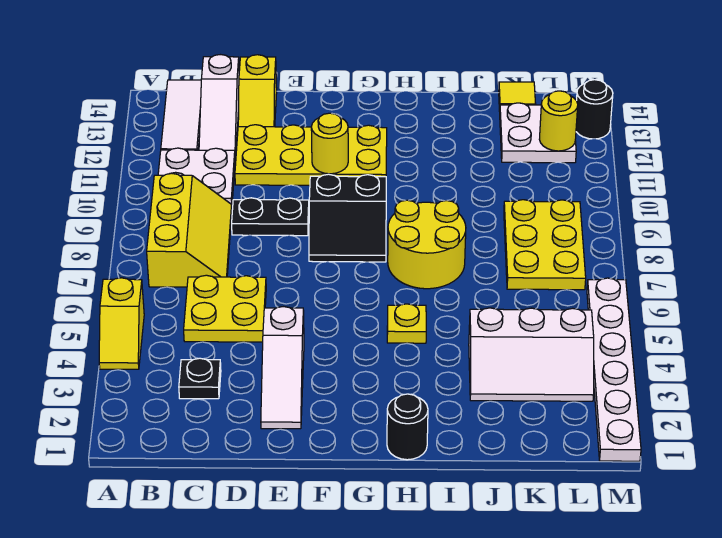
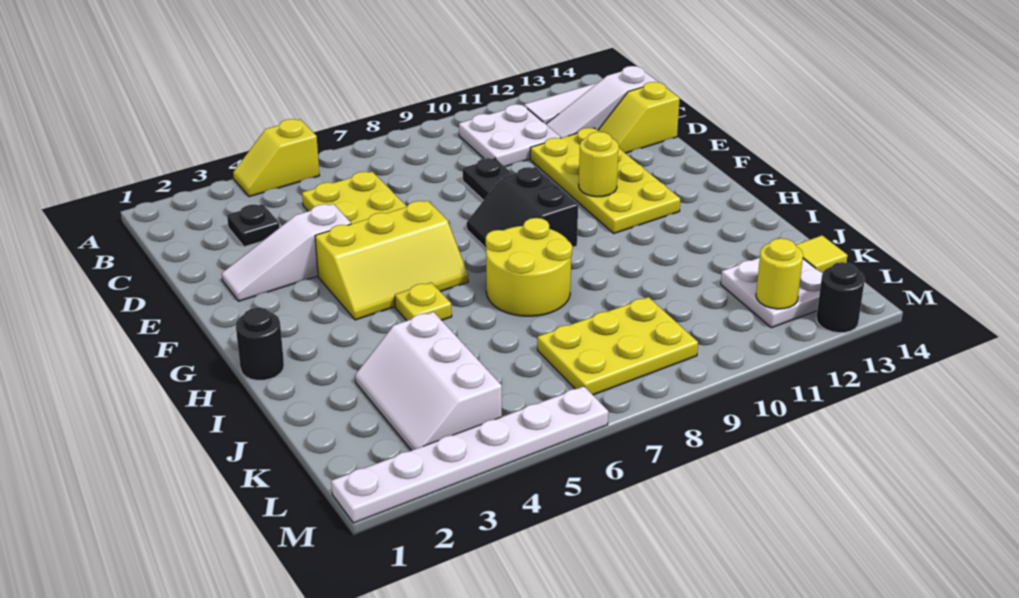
yellow 2x3 slope [147,174,232,287] -> yellow 2x3 slope moved to [315,201,468,320]

